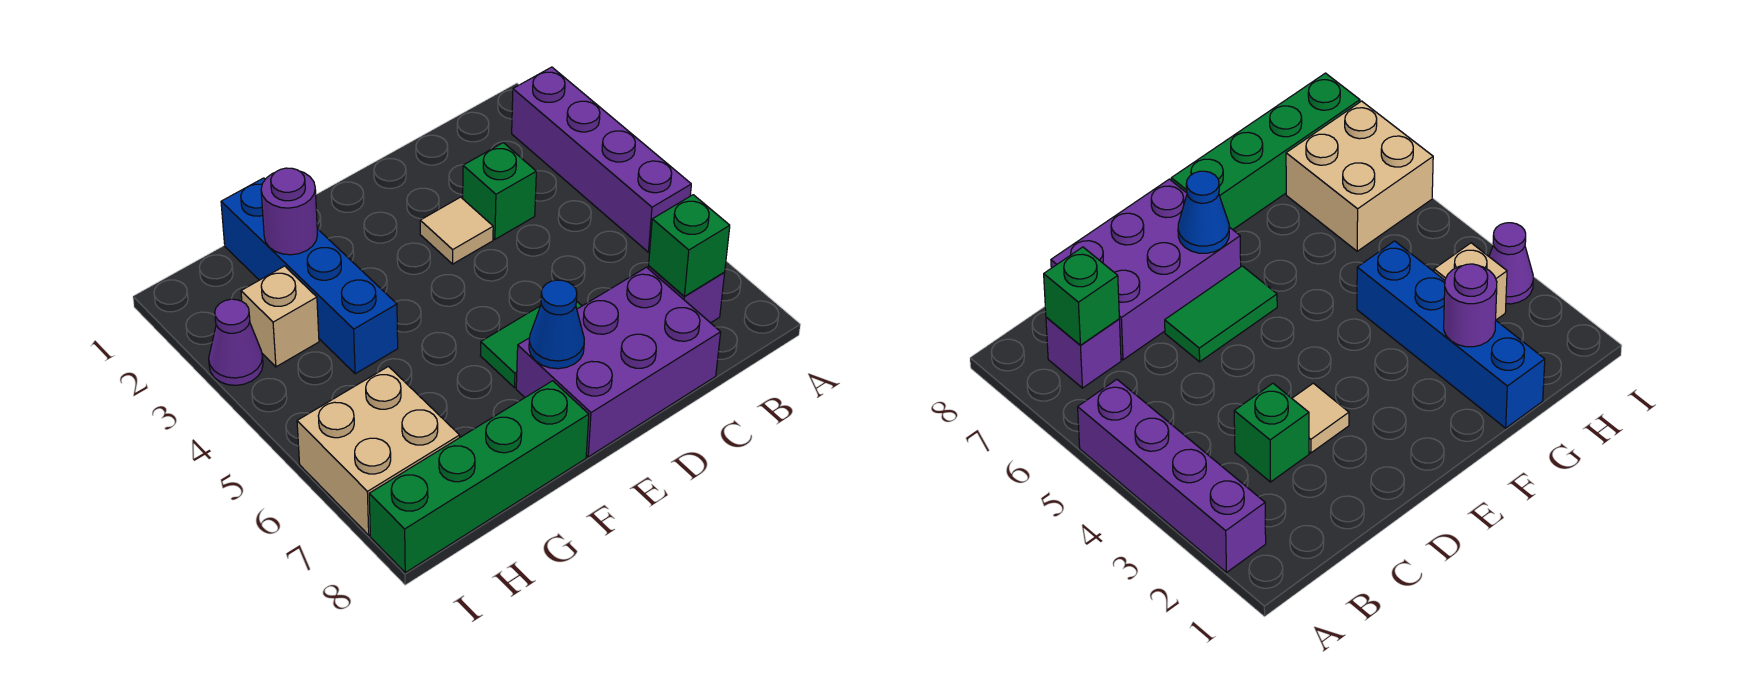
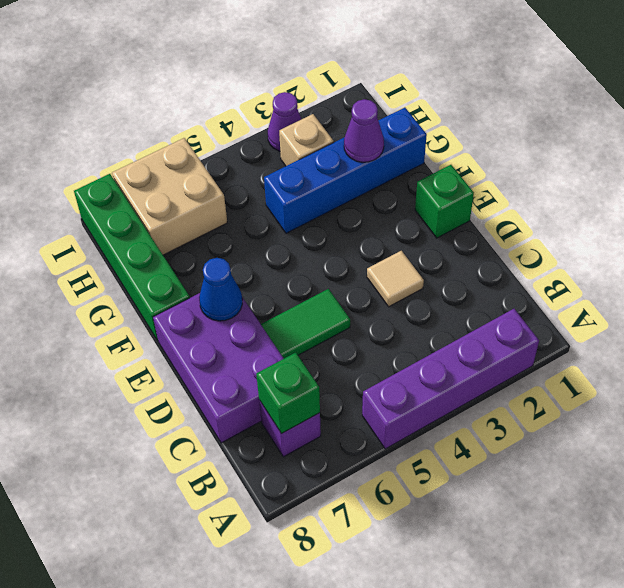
green 1x1 brick [463,143,536,239] -> green 1x1 brick moved to [415,165,474,238]
green 1x2 tile [480,301,582,388] -> green 1x2 tile turned to [261,289,350,358]
purple 1x1 round brick [261,168,317,255] -> purple 1x1 cone [344,99,384,162]

